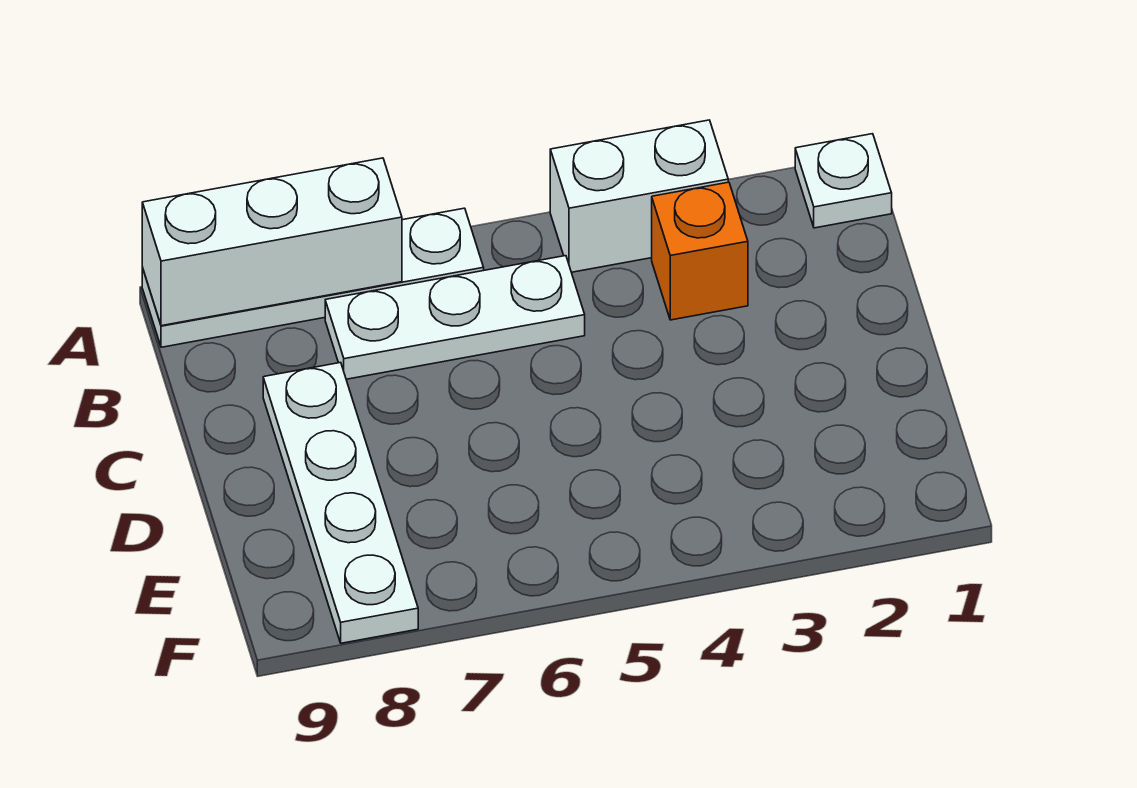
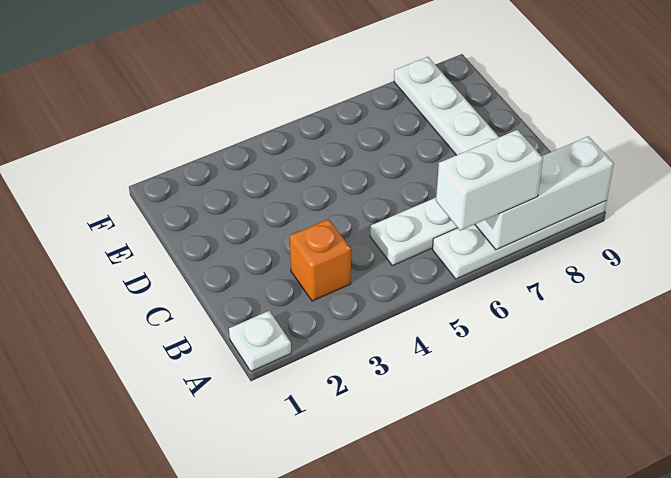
white 1x2 brick [550,120,728,272] -> white 1x2 brick moved to [436,130,543,231]

